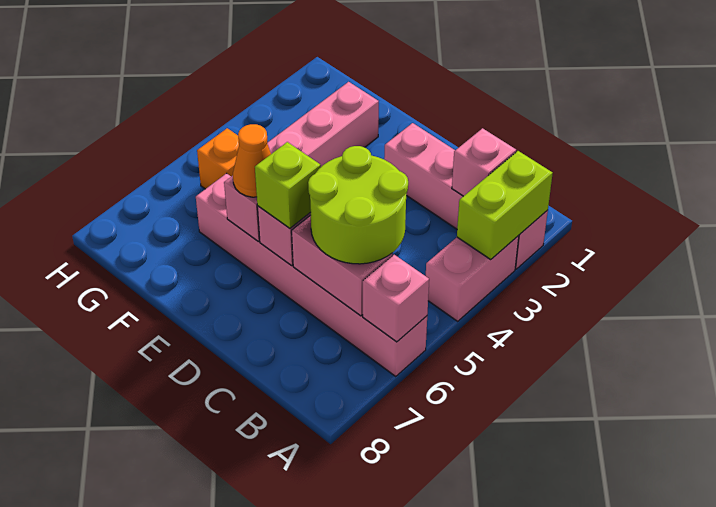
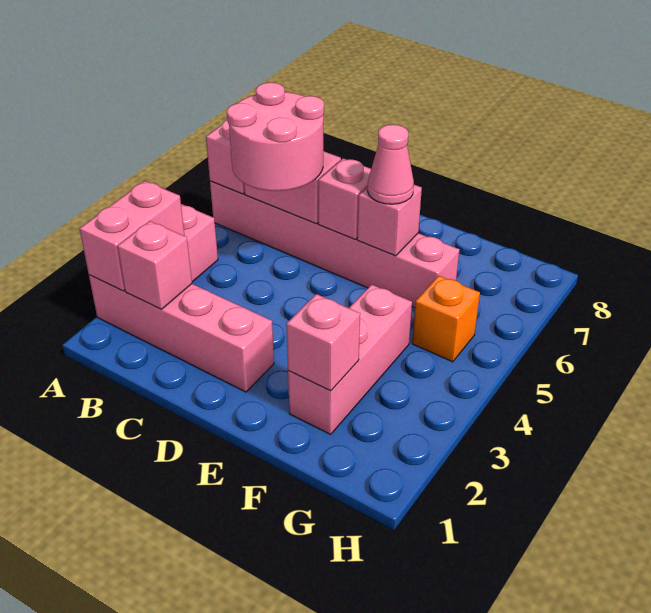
lime 1x2 brick [457,151,553,259] -> pink 1x2 brick [80,181,185,291]
lime 2x2 round brick [308,146,408,264] -> pink 2x2 round brick [227,83,324,191]
lime 1x1 brick [255,142,321,228] -> none
orange 1x1 cone [233,124,271,197] -> pink 1x1 cone [367,125,414,204]
none -> pink 1x1 brick [286,294,360,391]

